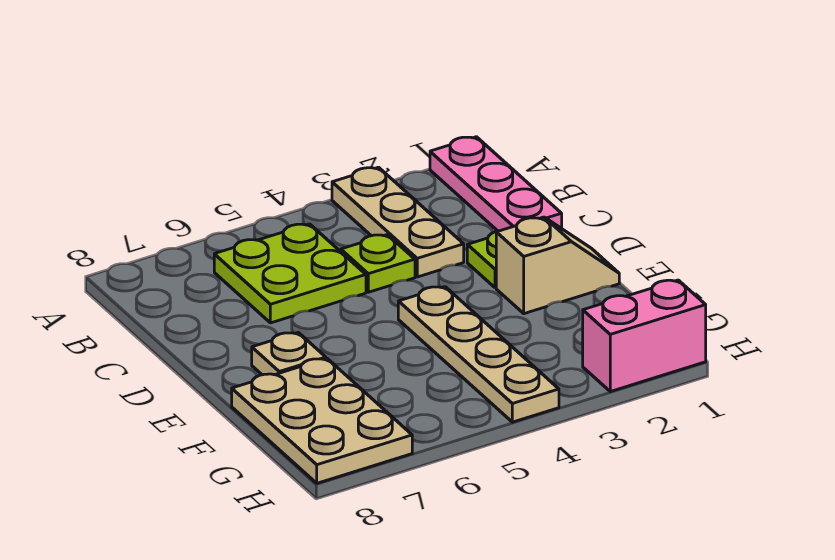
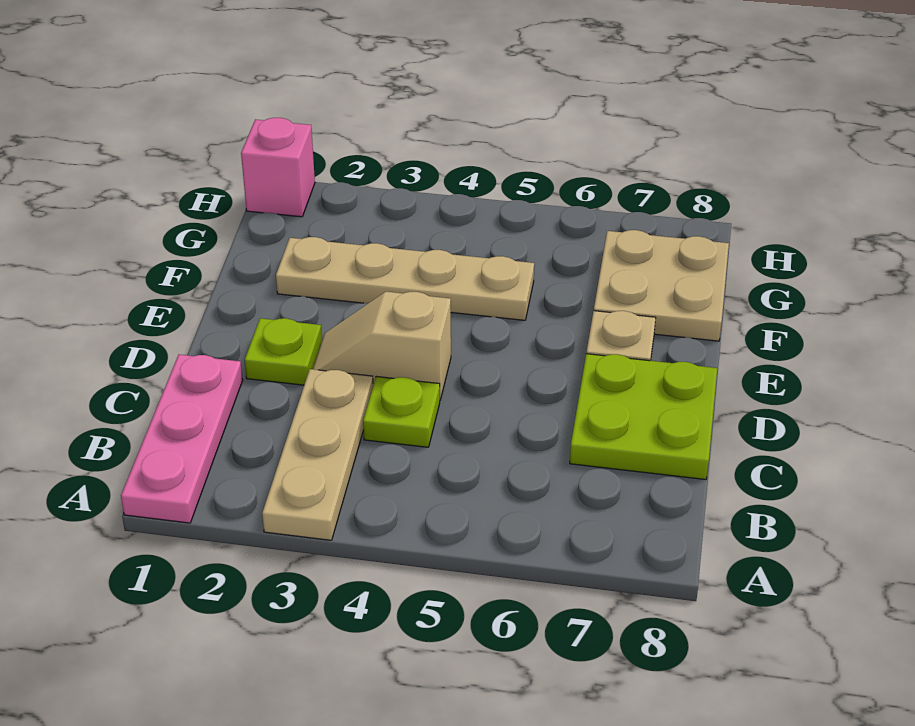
lime 2x2 plate [214,224,366,323] -> lime 2x2 plate moved to [570,354,717,480]
tan 1x2 slope [496,217,619,314] -> tan 1x2 slope moved to [313,292,451,400]
tan 1x4 plate [398,287,559,422] -> tan 1x4 plate turned to [276,237,534,320]
tan 2x3 plate [232,359,412,483] -> tan 2x2 plate [594,230,729,341]
pink 1x2 brick [583,280,706,392] -> pink 1x1 brick [241,118,315,217]

